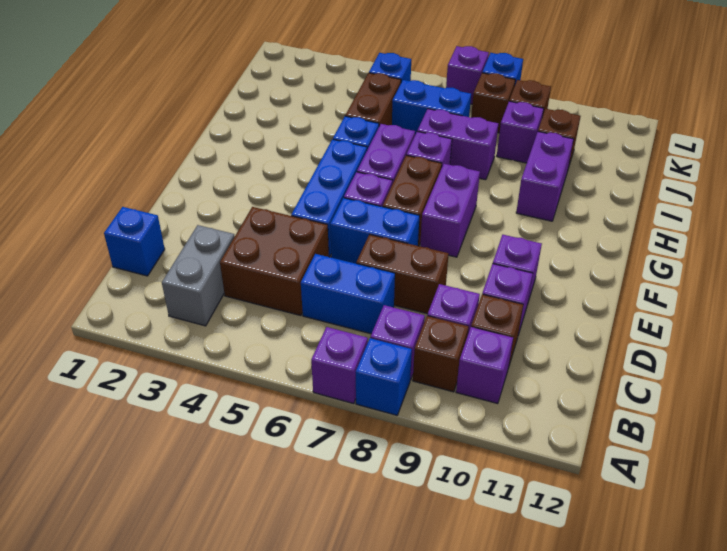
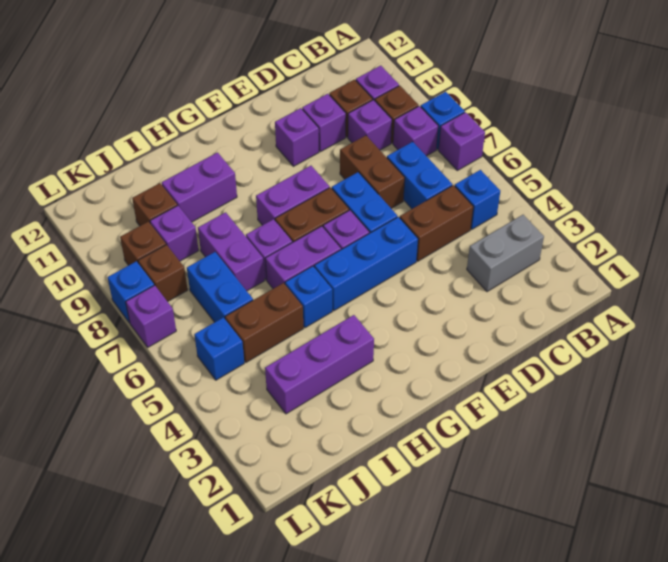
blue 1x1 brick [104,207,165,276] -> blue 1x1 brick moved to [455,170,500,229]
brown 2x2 brick [220,207,329,316] -> brown 1x2 brick [400,185,473,261]
none -> purple 1x3 brick [265,315,374,414]

